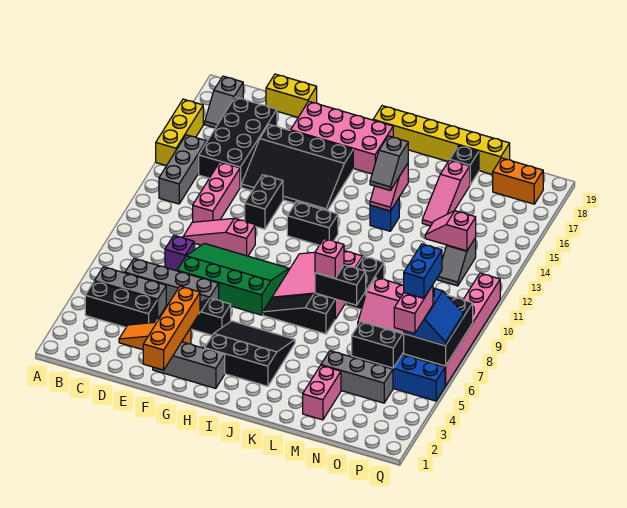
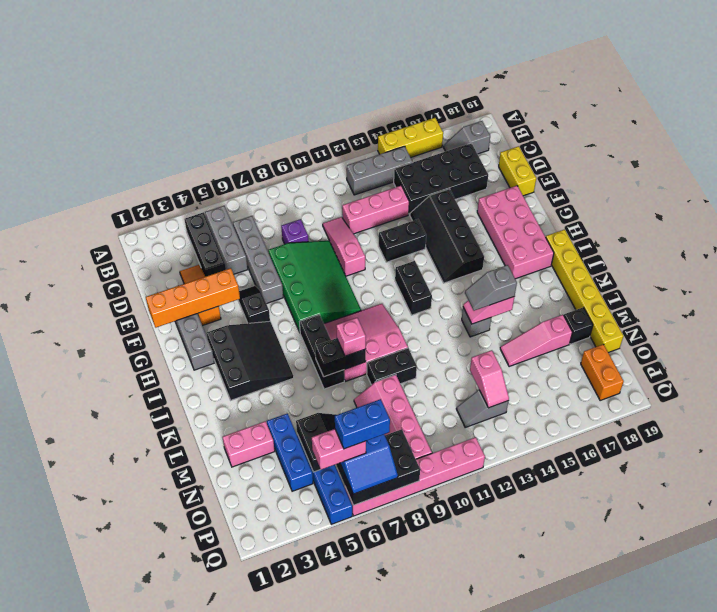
black 3x4 slope [242,124,353,211] -> black 2x4 slope [410,189,484,283]
black 1x3 slope [263,294,335,334] -> black 1x3 brick [300,315,344,389]
black 1x2 brick [315,265,366,305] -> black 1x2 brick turned to [315,338,366,377]
blue 1x1 brick [370,198,399,231] -> grey 1x1 brick [462,308,491,337]
grey 1x3 brick [321,351,393,403] -> blue 1x3 brick [267,413,313,491]
pink 1x2 slope [425,211,476,251] -> pink 1x2 slope turned to [470,350,509,408]

